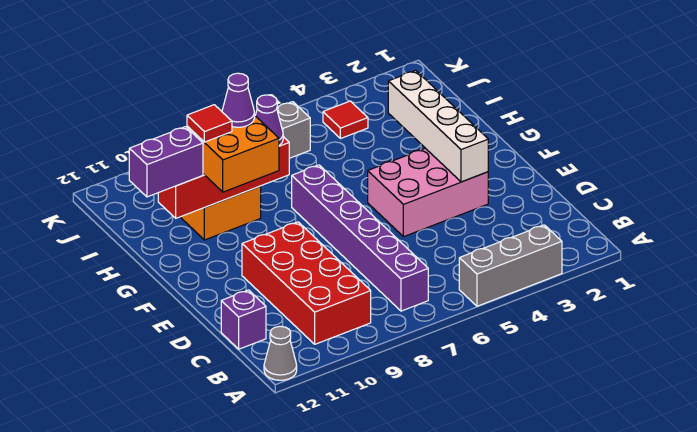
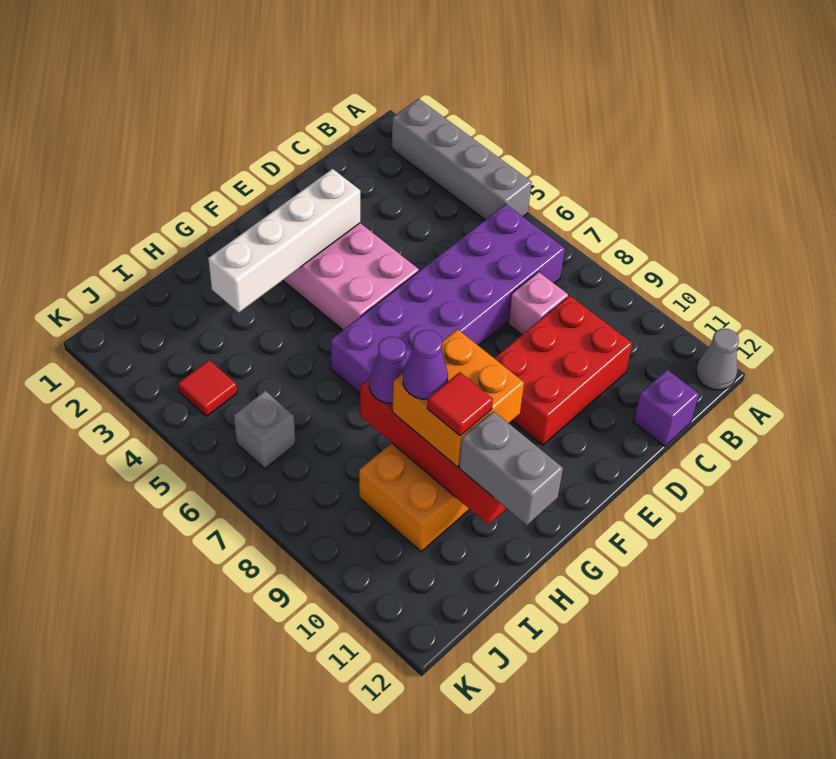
grey 1x3 brick [459,225,562,306] -> grey 1x4 brick [392,99,532,220]
purple 1x6 brick [292,165,428,311] -> purple 2x6 brick [331,204,565,393]
red 2x4 brick [242,222,371,344] -> red 2x3 brick [494,296,632,445]
none -> pink 1x1 brick [508,272,568,335]
purple 1x2 brick [129,127,203,197] -> grey 1x2 brick [459,411,563,525]

